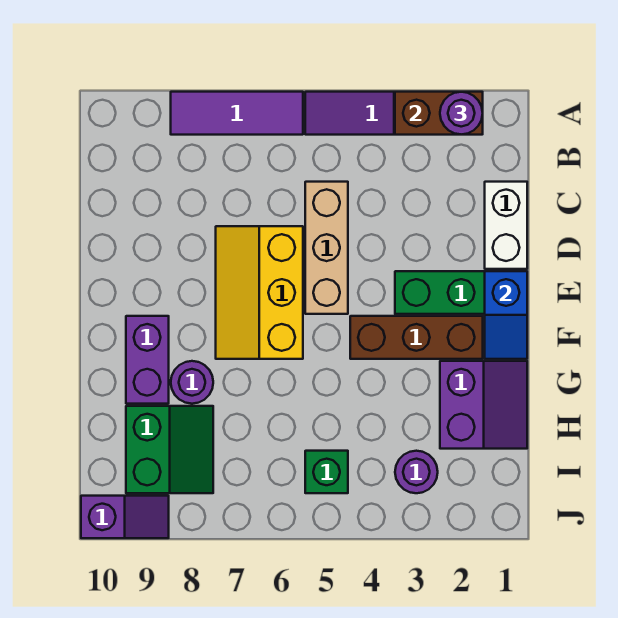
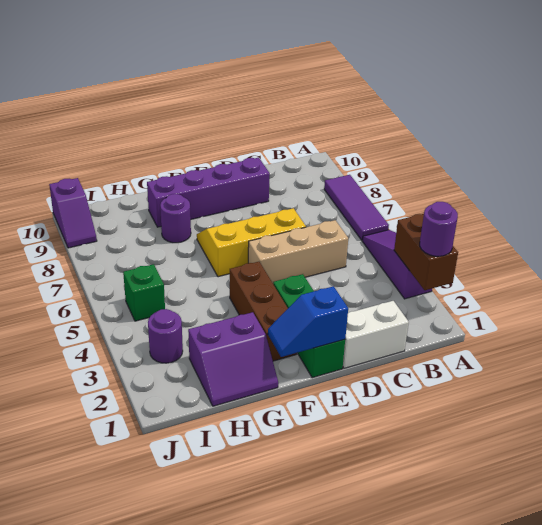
purple 1x2 brick [126,316,169,404] -> purple 1x4 brick [147,158,270,227]
green 2x2 slope [126,406,213,493] -> none

